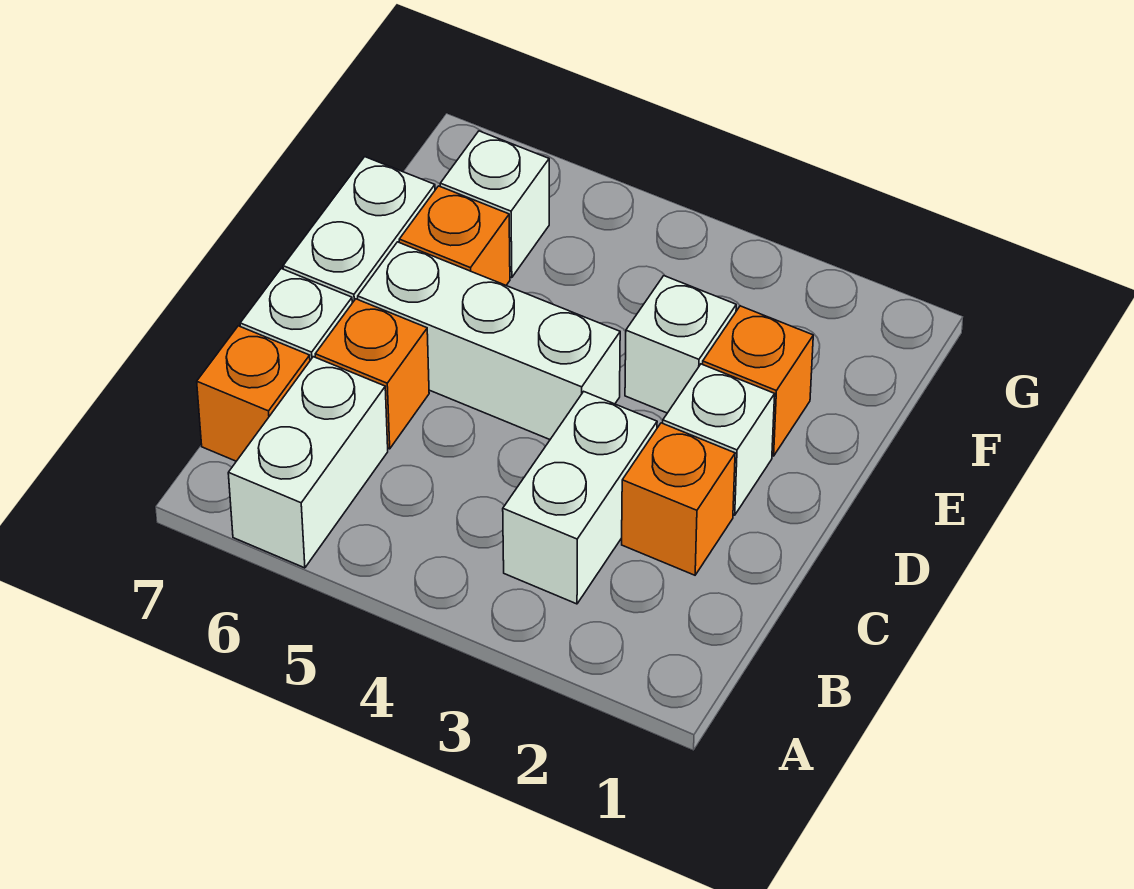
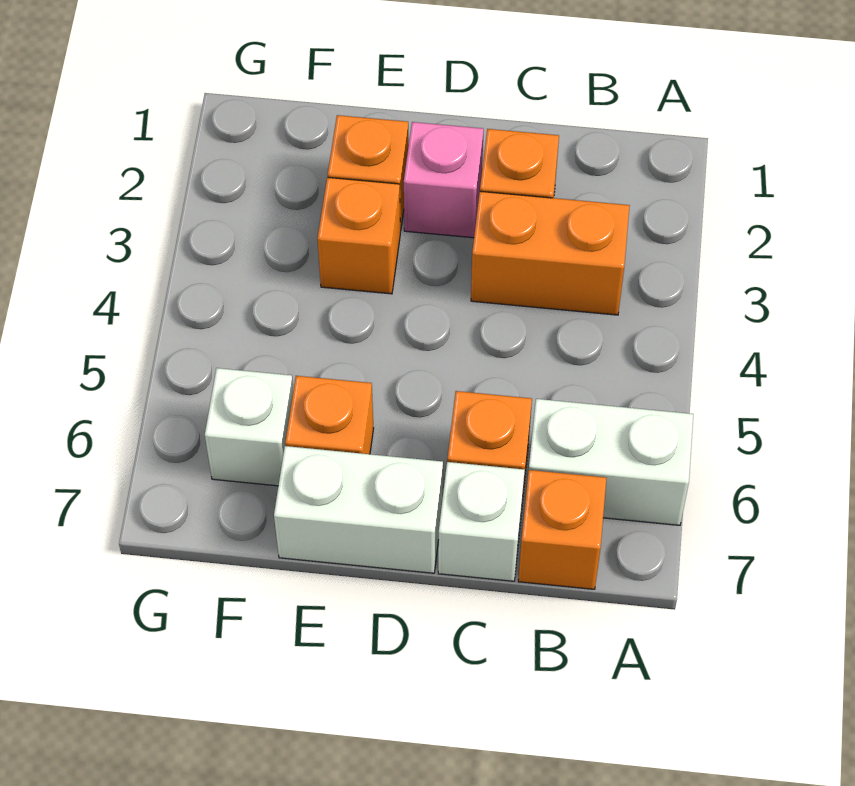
white 1x2 brick [503,392,657,604] -> orange 1x2 brick [471,191,630,315]
white 1x1 brick [663,364,775,515] -> pink 1x1 brick [404,122,484,238]
white 1x3 brick [358,242,620,439] -> none
white 1x1 brick [625,276,736,413] -> orange 1x1 brick [317,177,400,294]

